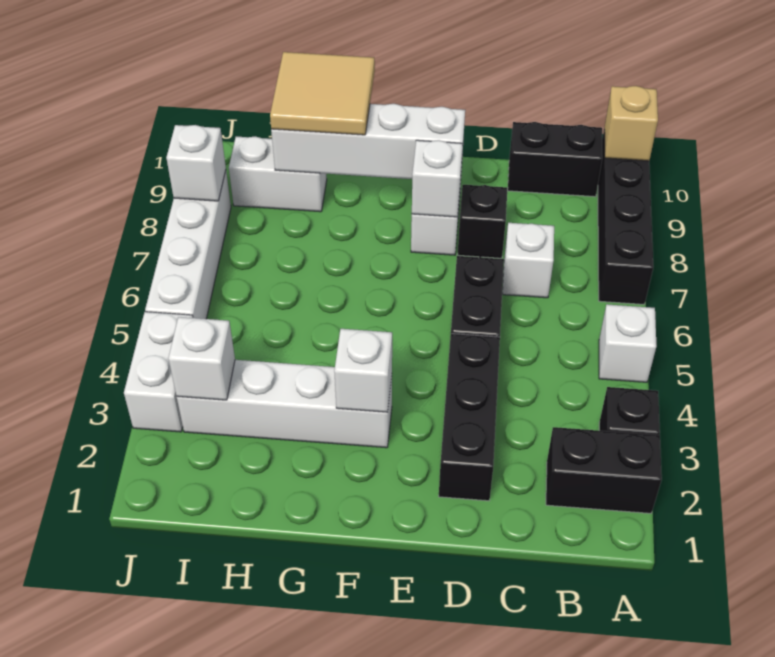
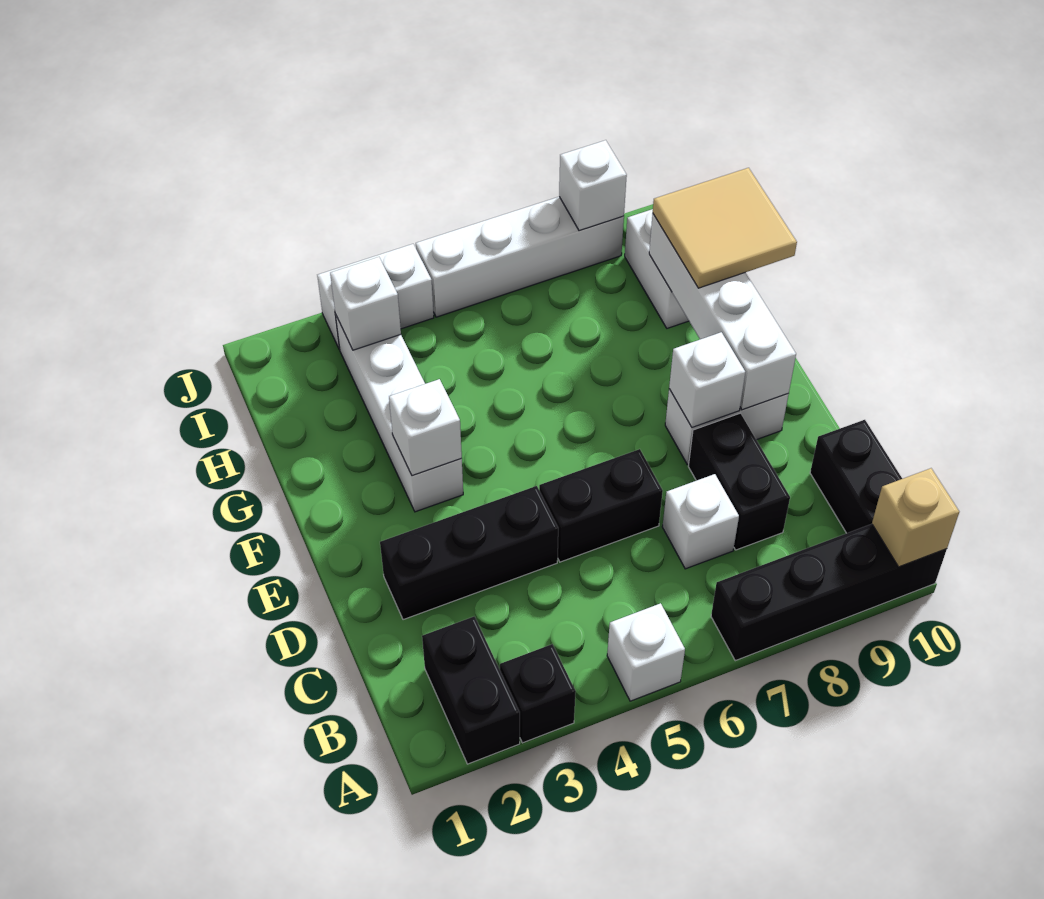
black 1x1 brick [458,185,507,258] -> black 1x2 brick [688,413,790,550]

